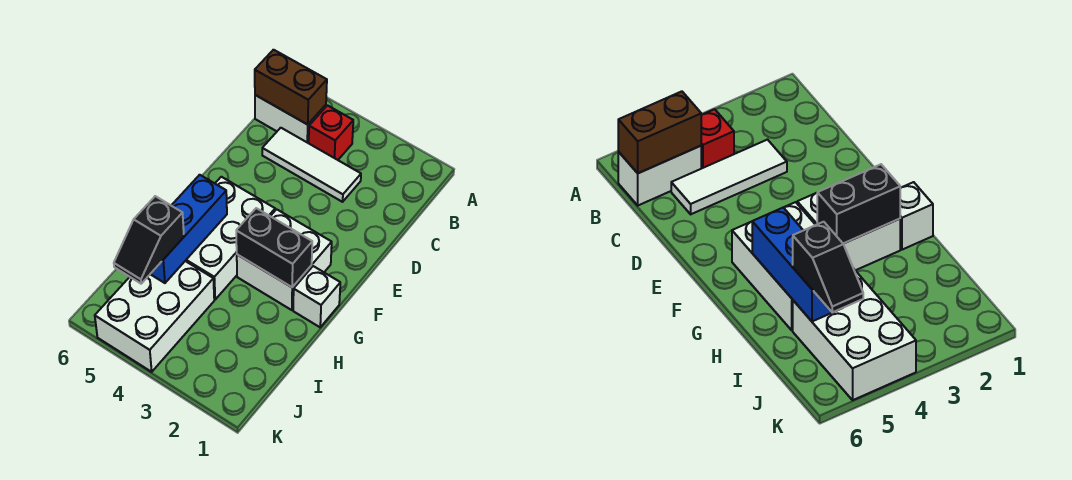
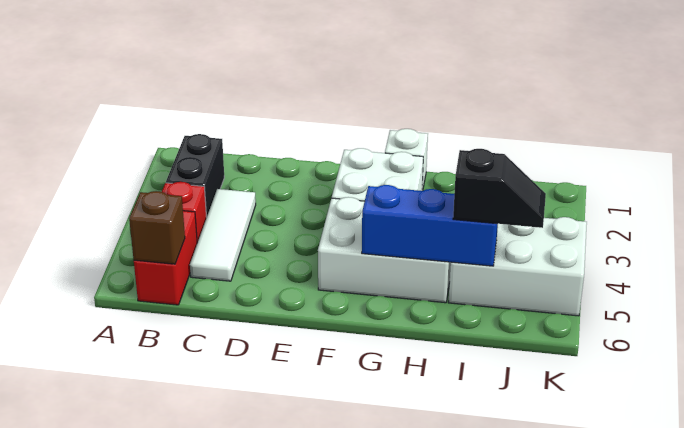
white 1x2 brick [255,95,326,143] -> red 1x2 brick [134,211,197,305]
brown 1x2 brick [255,50,327,125] -> brown 1x1 brick [129,191,185,264]
black 1x2 brick [236,208,312,287] -> black 1x2 brick moved to [166,134,224,217]

